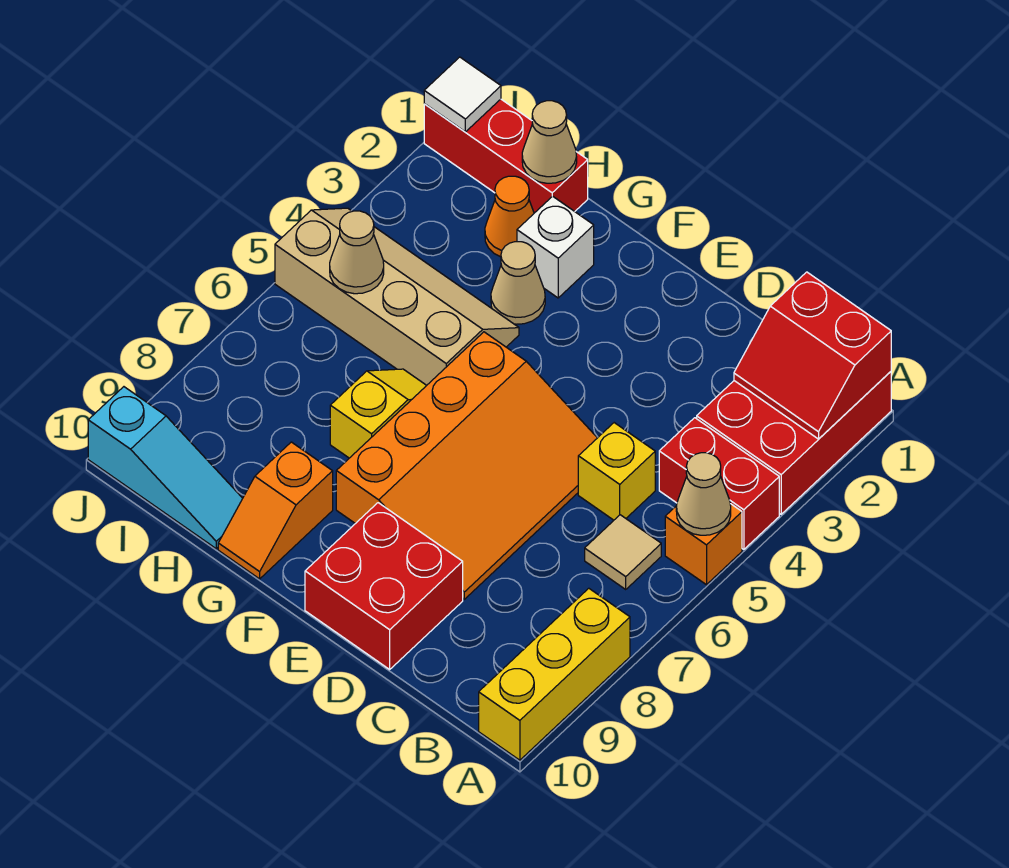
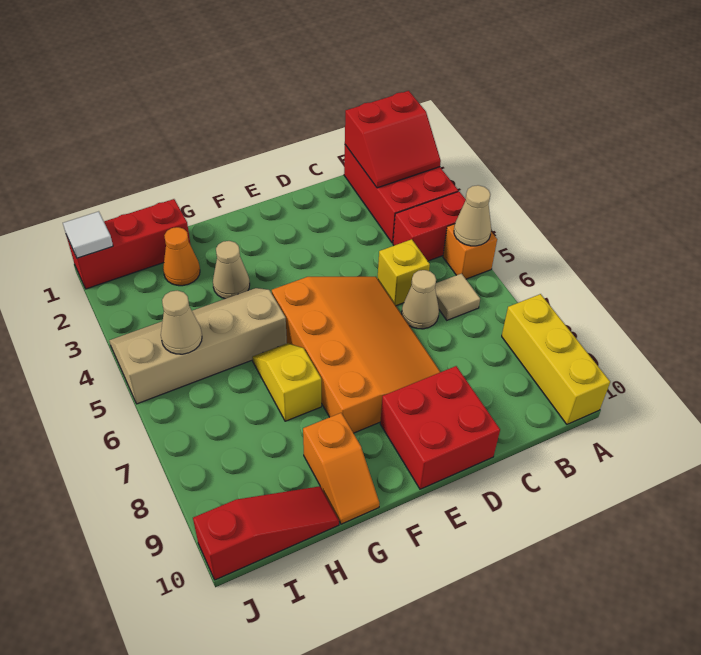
white 1x1 brick [517,196,594,298] -> none
tan 1x1 cone [522,101,577,183] -> tan 1x1 cone moved to [402,270,439,329]
cyan 1x3 slope [88,387,243,549] -> red 1x3 slope [193,486,339,580]

